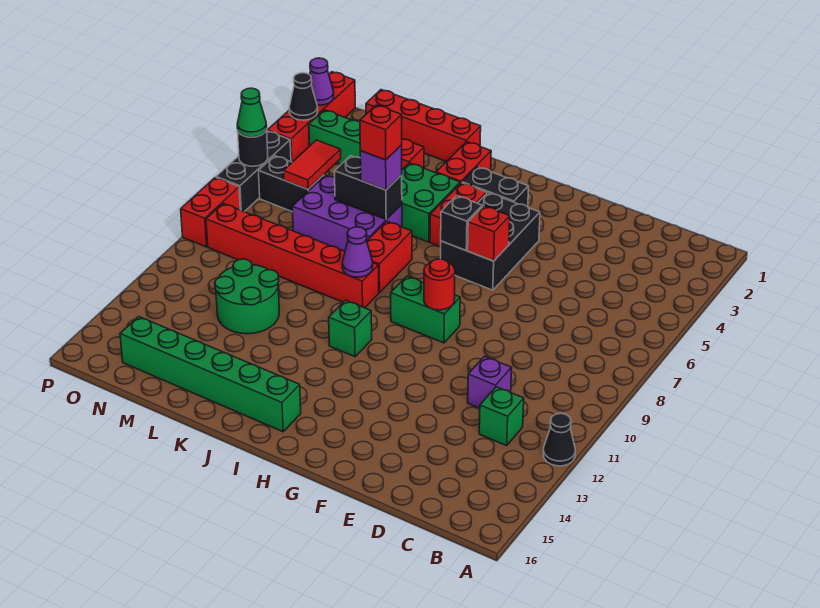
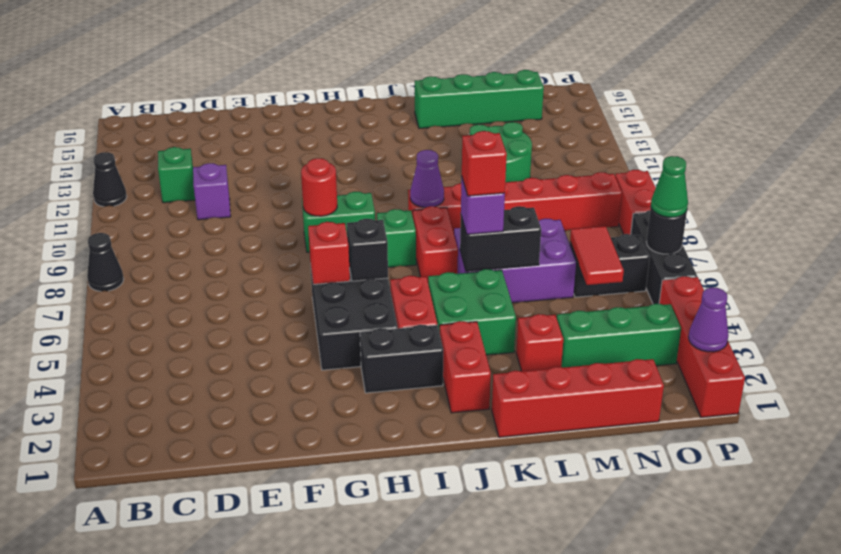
green 1x1 brick [329,300,372,357] -> green 1x1 brick moved to [377,209,416,267]
green 1x6 brick [120,317,301,432] -> green 1x4 brick [415,70,544,128]
black 1x1 cone [289,73,318,120] -> black 1x1 cone moved to [87,233,124,291]

